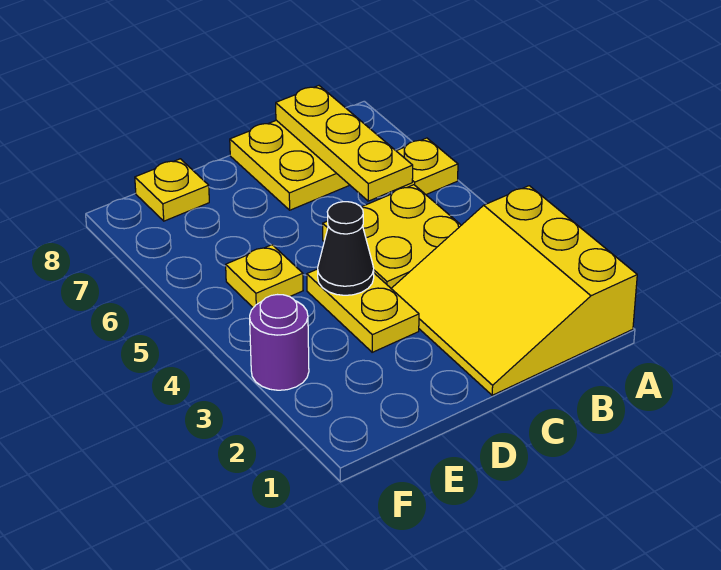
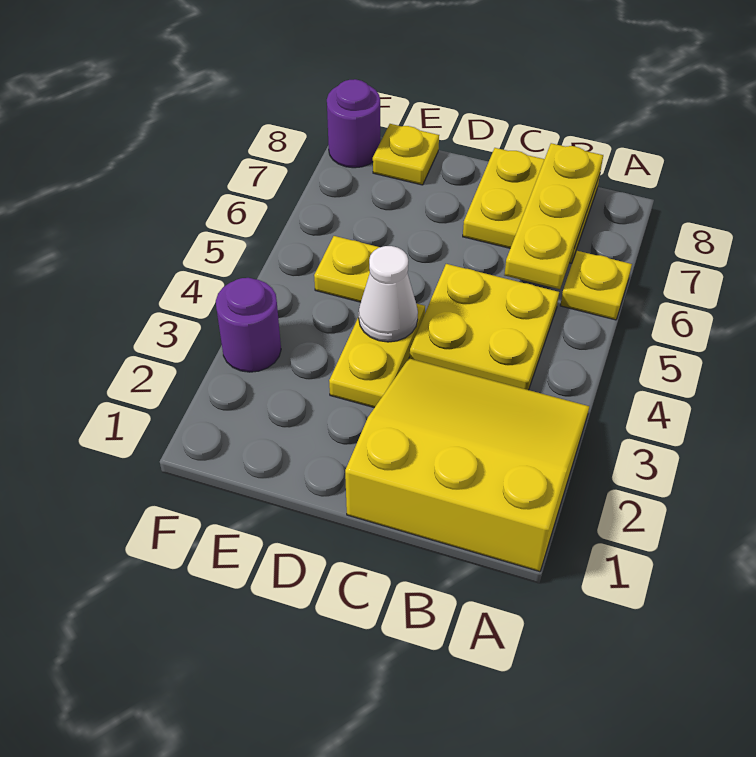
yellow 3x3 slope [391,186,637,395] -> yellow 3x3 slope turned to [345,358,589,572]
black 1x1 cone [318,202,374,295] -> white 1x1 cone [359,246,418,342]
none -> purple 1x1 round brick [327,79,380,168]

